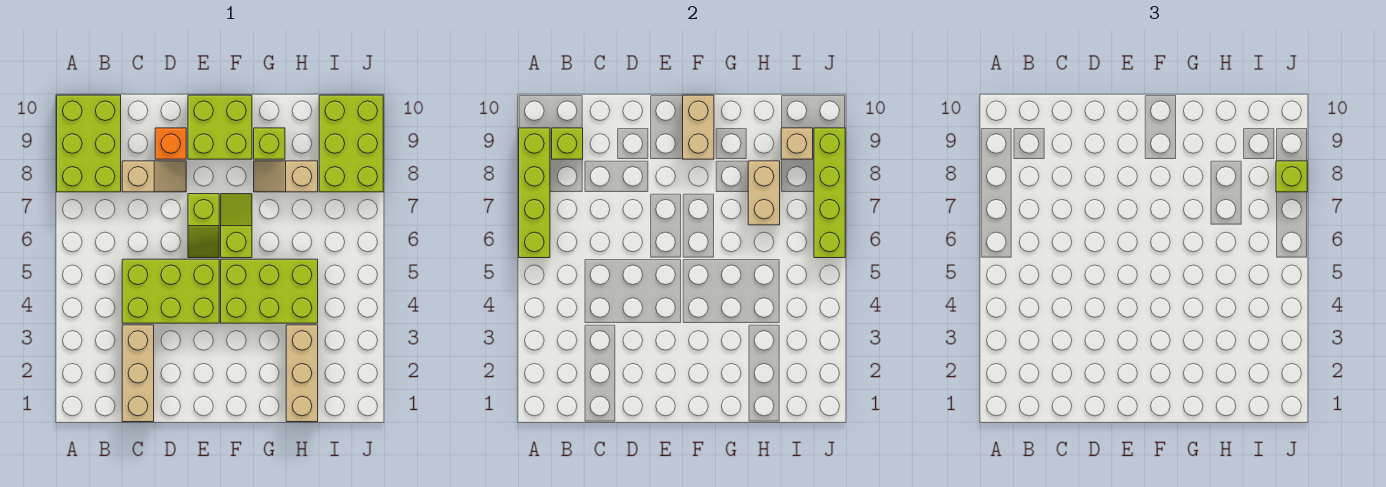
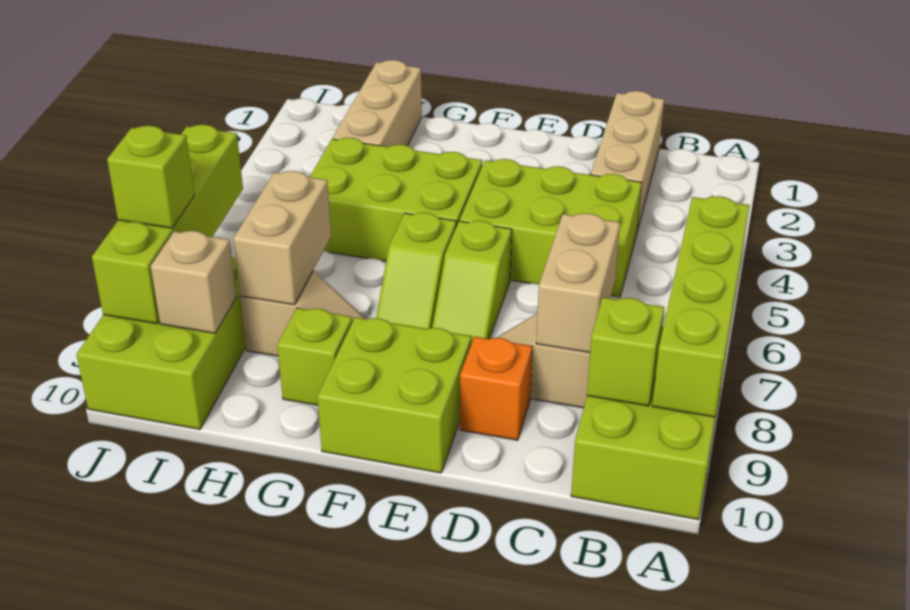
lime 1x2 slope [188,194,219,258] -> lime 1x2 slope turned to [432,221,512,344]
tan 1x2 brick [683,95,714,159] -> tan 1x2 brick moved to [536,213,620,353]

